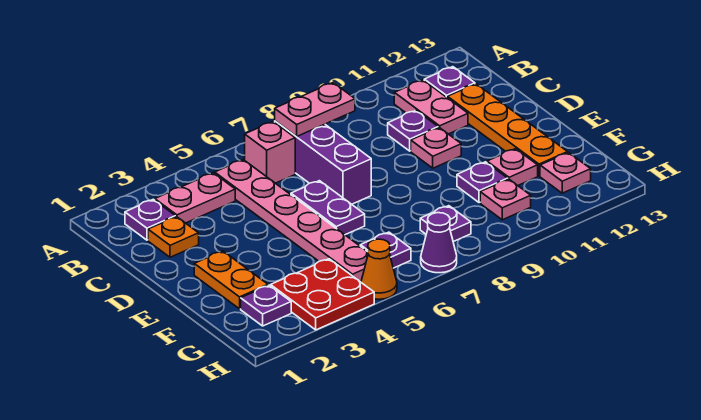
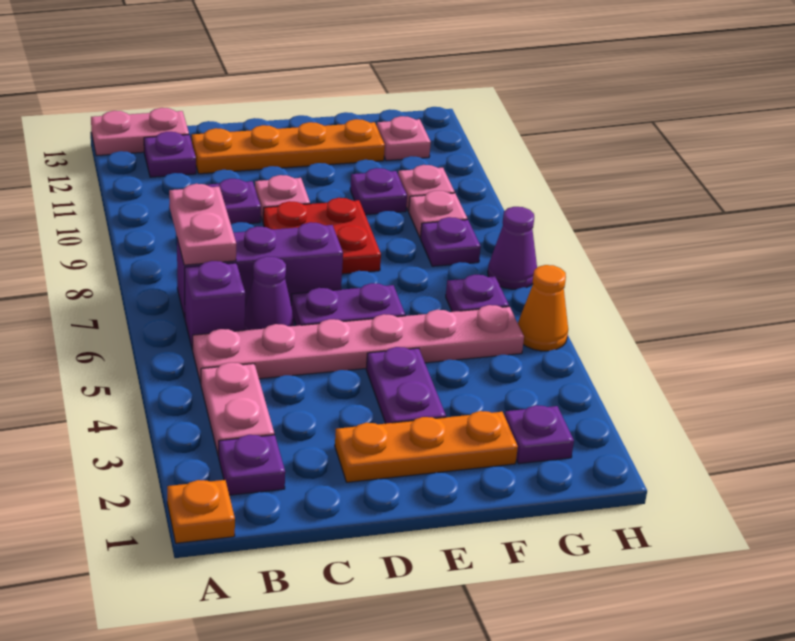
pink 1x1 brick [245,122,295,183] -> purple 1x1 brick [185,261,245,350]
pink 1x2 plate [394,80,468,134] -> pink 1x2 plate moved to [91,108,189,156]
orange 1x1 plate [148,217,199,257] -> orange 1x1 plate moved to [167,480,235,543]
none -> purple 1x1 cone [245,256,294,330]
orange 1x2 plate [194,251,268,309] -> orange 1x3 plate [335,411,518,482]
none -> purple 1x2 plate [366,347,446,423]
pink 1x1 plate [487,149,538,185] -> pink 1x1 plate moved to [409,191,467,238]
red 2x2 plate [271,259,374,330] -> red 2x2 plate moved to [263,198,381,274]

